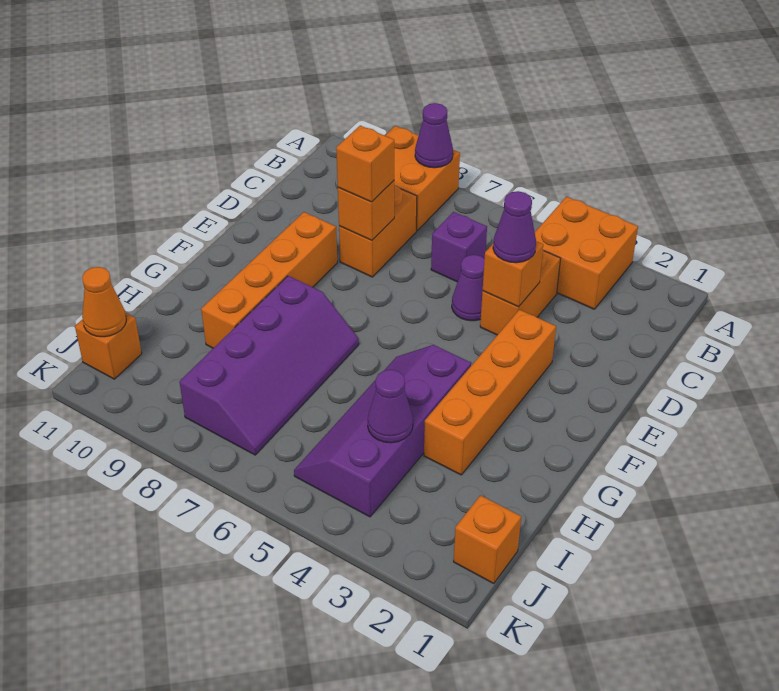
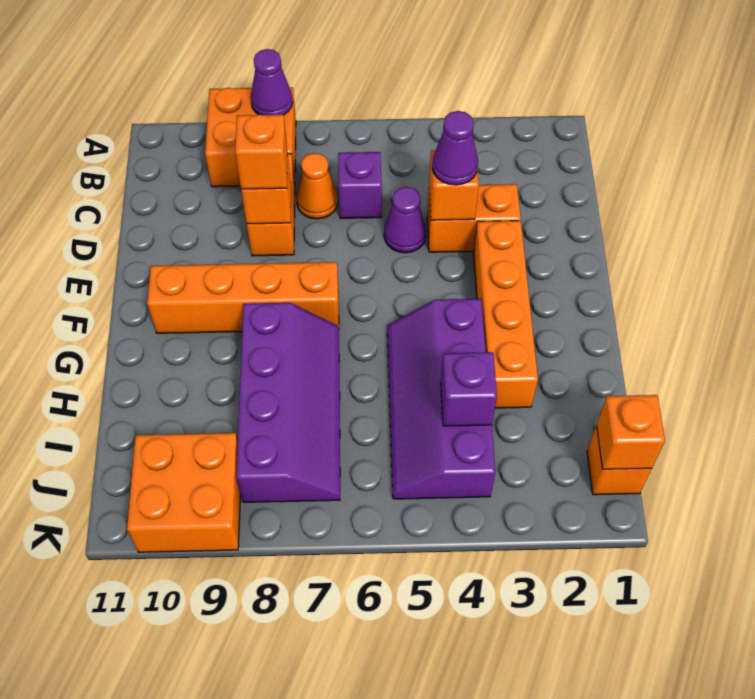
orange 2x2 brick [535,197,638,309] -> orange 2x2 brick moved to [127,433,240,552]
orange 1x2 brick [480,251,561,335] -> orange 1x2 brick turned to [427,184,521,252]
orange 1x4 brick [201,212,337,348] -> orange 1x4 brick turned to [147,262,339,333]
purple 1x1 cone [367,370,413,443] -> purple 1x1 brick [441,352,497,426]
orange 1x1 brick [75,313,142,379] -> orange 1x1 brick moved to [597,395,665,469]
orange 1x1 cone [82,267,126,337] -> orange 1x1 cone moved to [296,153,338,219]

